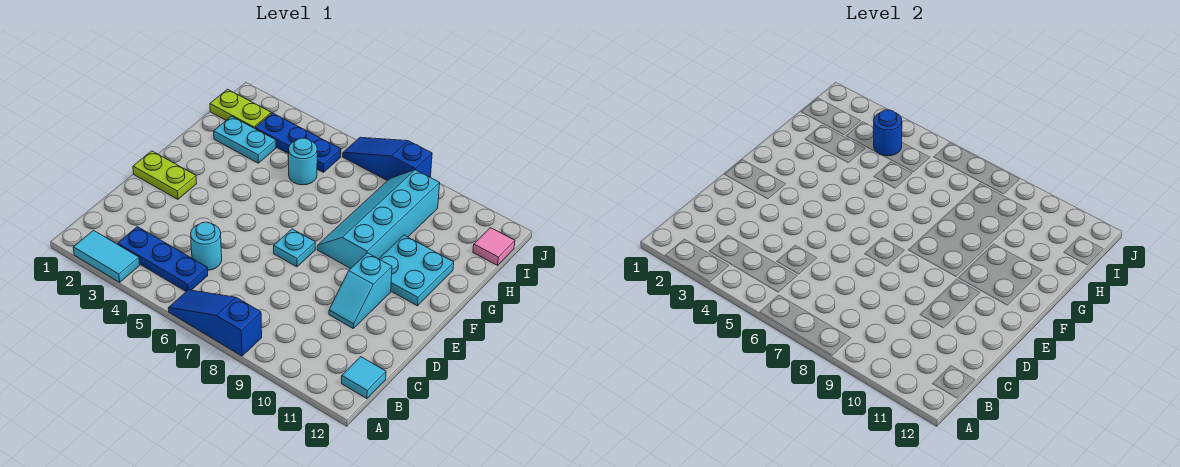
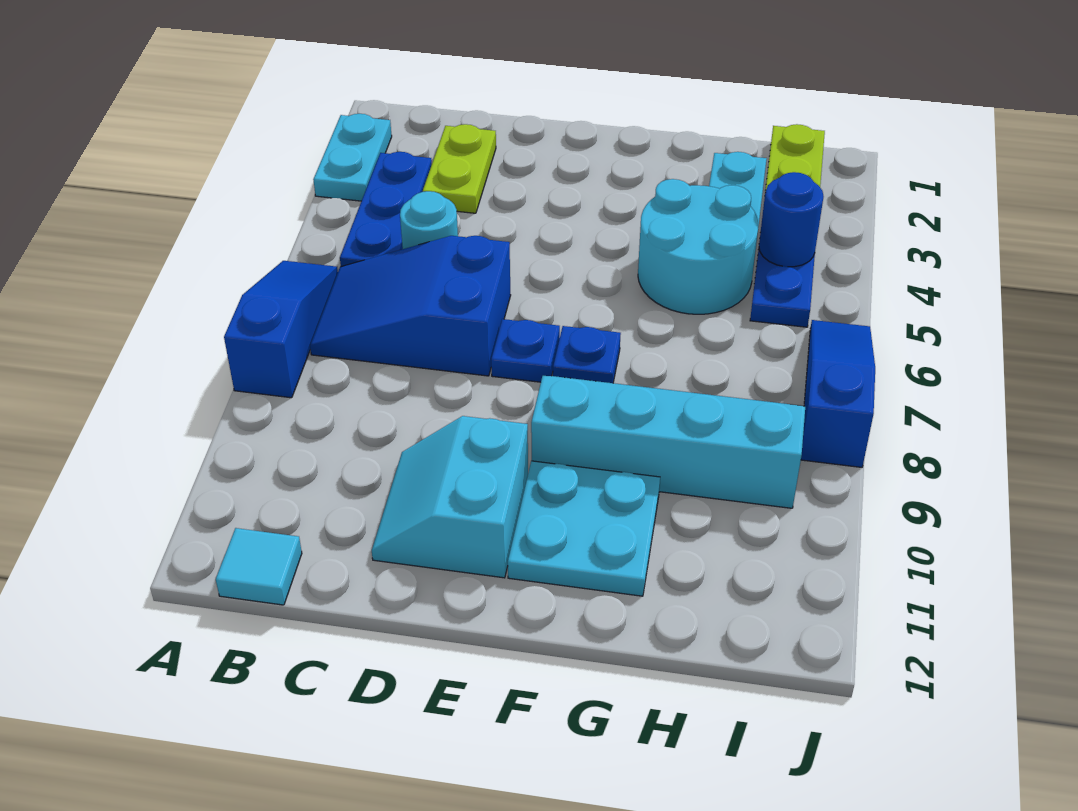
cyan 1x2 tile [73,230,140,282] -> cyan 1x2 plate [313,114,392,201]
none -> blue 2x3 slope [310,236,511,376]
cyan 1x2 slope [329,253,392,329] -> cyan 2x2 slope [372,416,528,578]
lime 1x2 plate [133,151,197,199] -> lime 1x2 plate moved to [423,124,496,213]
cyan 1x1 plate [274,229,315,267] -> blue 1x1 plate [491,319,560,382]
none -> blue 1x1 plate [553,326,621,383]
cyan 1x1 round brick [289,138,317,185] -> cyan 2x2 round brick [638,179,758,314]
pink 1x1 tile [473,228,515,265] -> none

